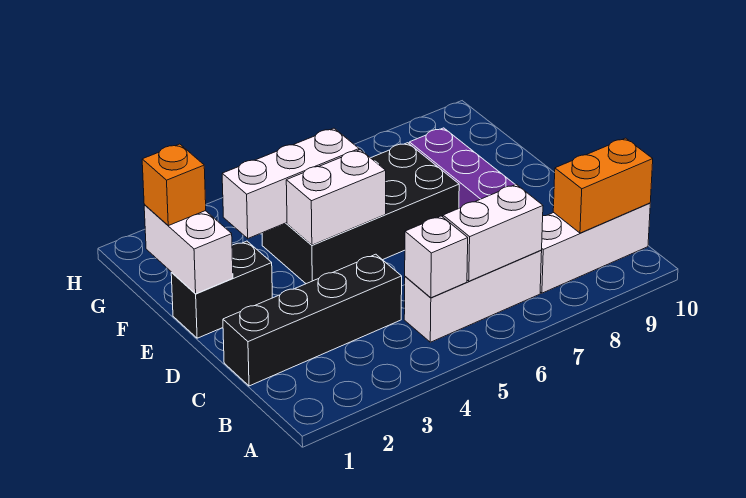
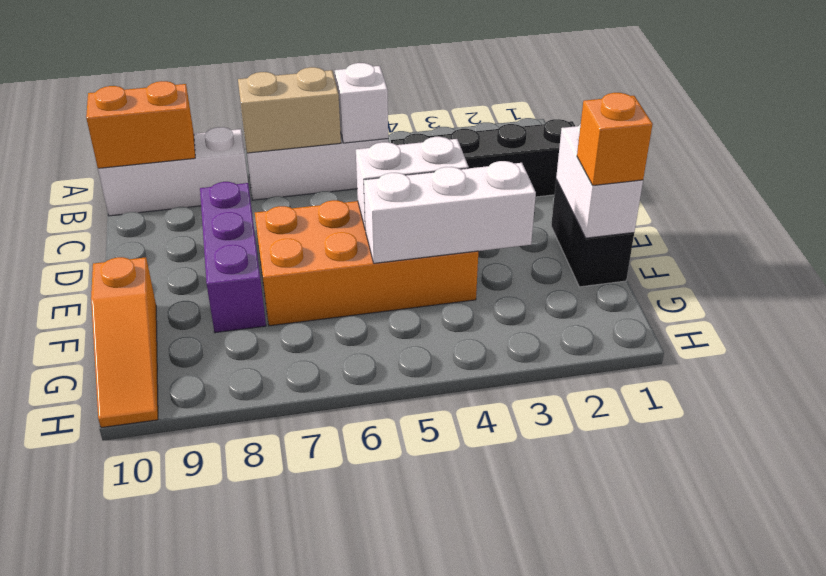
white 1x2 brick [443,184,543,281] -> tan 1x2 brick [238,67,341,153]
black 1x2 brick [171,241,272,338] -> black 1x2 brick turned to [551,180,634,287]
black 2x4 brick [262,143,459,284] -> orange 2x4 brick [255,200,478,326]
none -> orange 1x3 slope [91,257,158,428]

